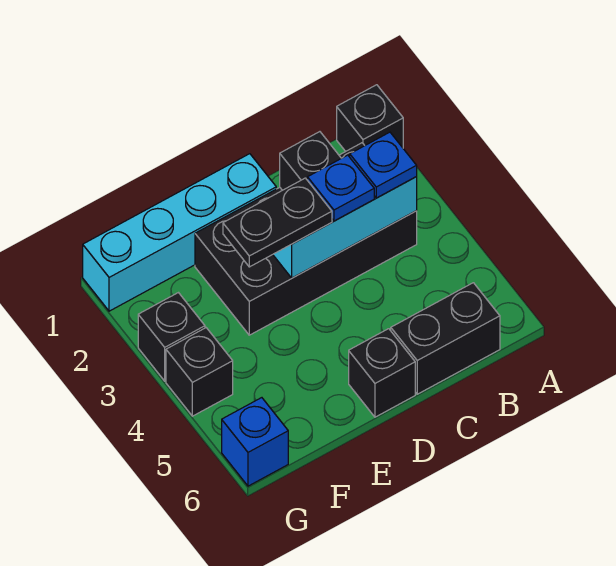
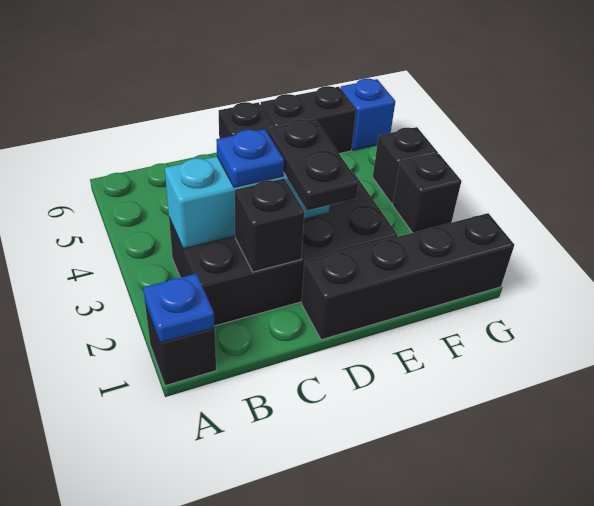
blue 1x1 plate [350,132,417,198] -> blue 1x1 plate moved to [143,274,215,343]
black 1x2 brick [391,283,500,394] -> black 1x2 brick moved to [260,86,356,154]
cyan 1x4 brick [83,154,276,311] -> black 1x4 brick [301,213,514,340]
black 1x2 plate [223,178,332,267] -> black 1x2 plate turned to [268,119,359,210]

